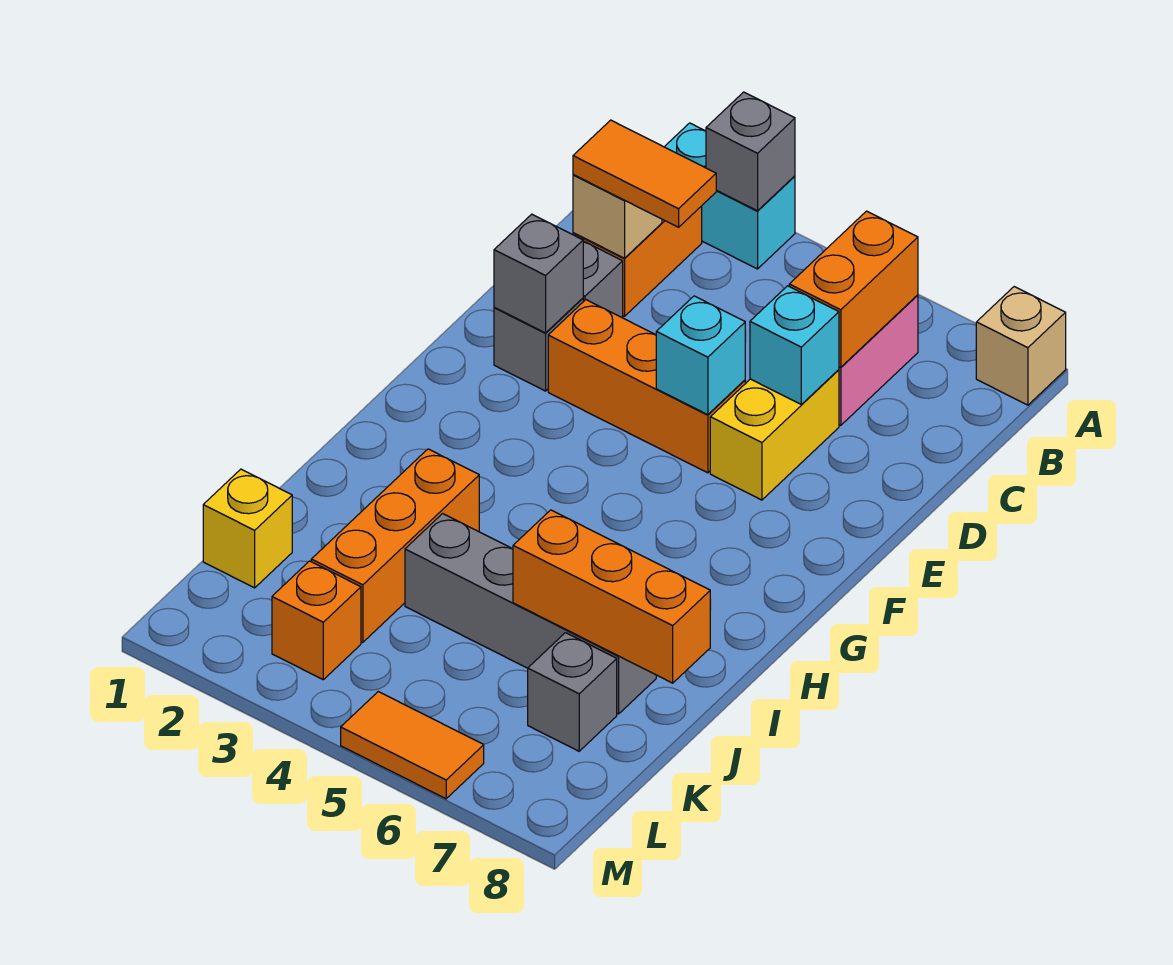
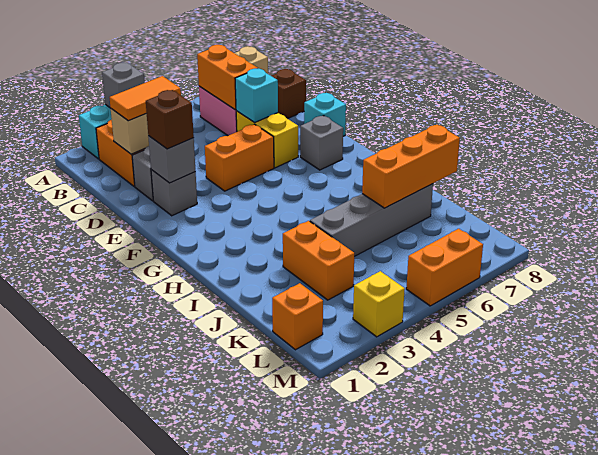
none -> brown 1x1 brick [272,69,306,119]
none -> brown 1x1 brick [146,90,194,149]
orange 1x3 brick [548,300,745,473] -> orange 1x2 brick [205,124,274,191]
cyan 1x1 brick [656,296,745,415] -> cyan 1x1 brick moved to [304,93,346,136]
orange 1x3 brick [311,449,479,642] -> orange 1x2 brick [283,221,354,300]
yellow 1x1 brick [203,469,292,588] -> yellow 1x1 brick moved to [353,271,405,337]
grey 1x1 brick [528,633,617,751] -> grey 1x1 brick moved to [300,116,343,170]
orange 1x1 brick [272,561,361,680] -> orange 1x1 brick moved to [272,283,323,350]
orange 1x2 tile [341,692,484,799] -> orange 1x2 brick [406,229,483,306]

